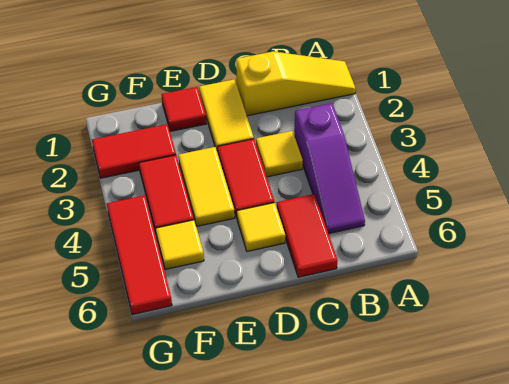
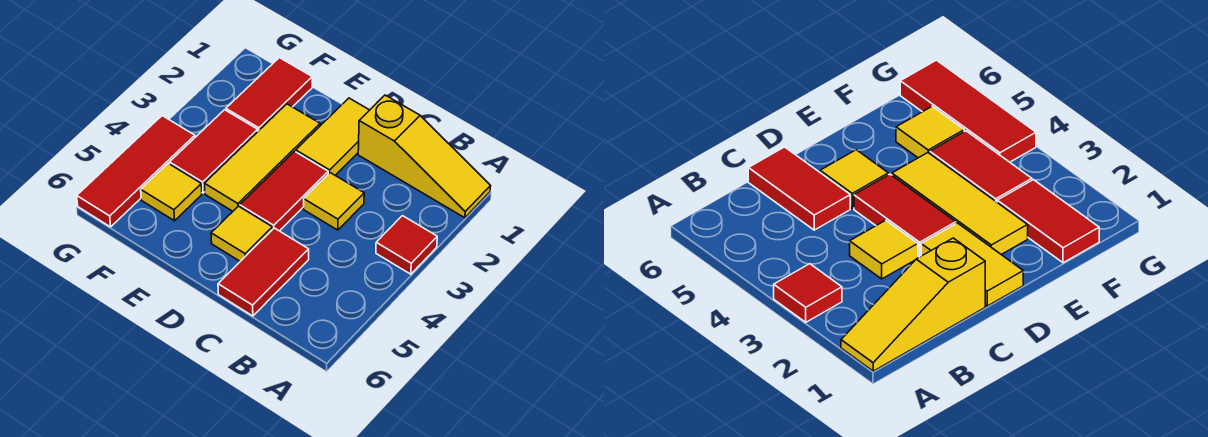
purple 1x3 slope [294,103,365,234] -> none
red 1x1 tile [161,87,206,131] -> red 1x1 tile moved to [376,216,437,274]
yellow 1x2 tile [178,147,235,226] -> yellow 1x3 tile [204,104,320,211]
red 1x2 tile [92,124,176,178] -> red 1x2 tile turned to [226,58,312,131]

